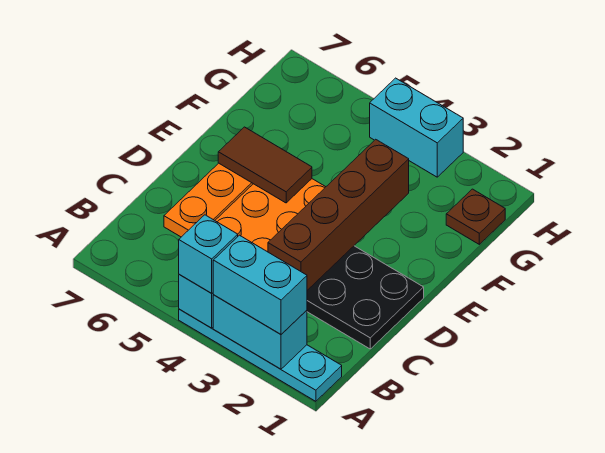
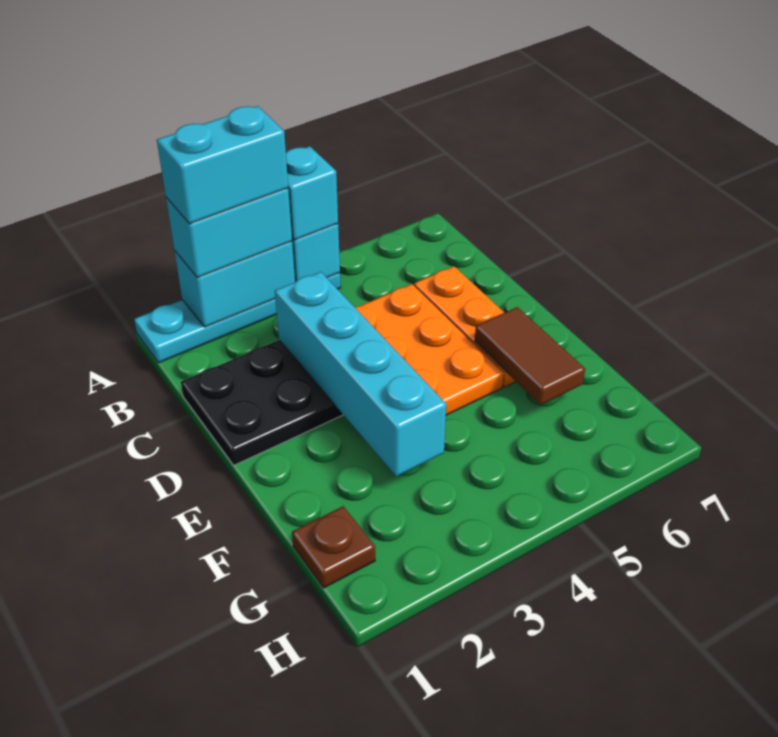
brown 1x4 brick [268,139,409,290] -> cyan 1x4 brick [275,272,446,476]
brown 1x2 tile [218,127,312,203] -> brown 1x2 tile turned to [475,307,585,405]
cyan 1x2 brick [370,78,463,177] -> cyan 1x2 brick moved to [157,106,288,224]

